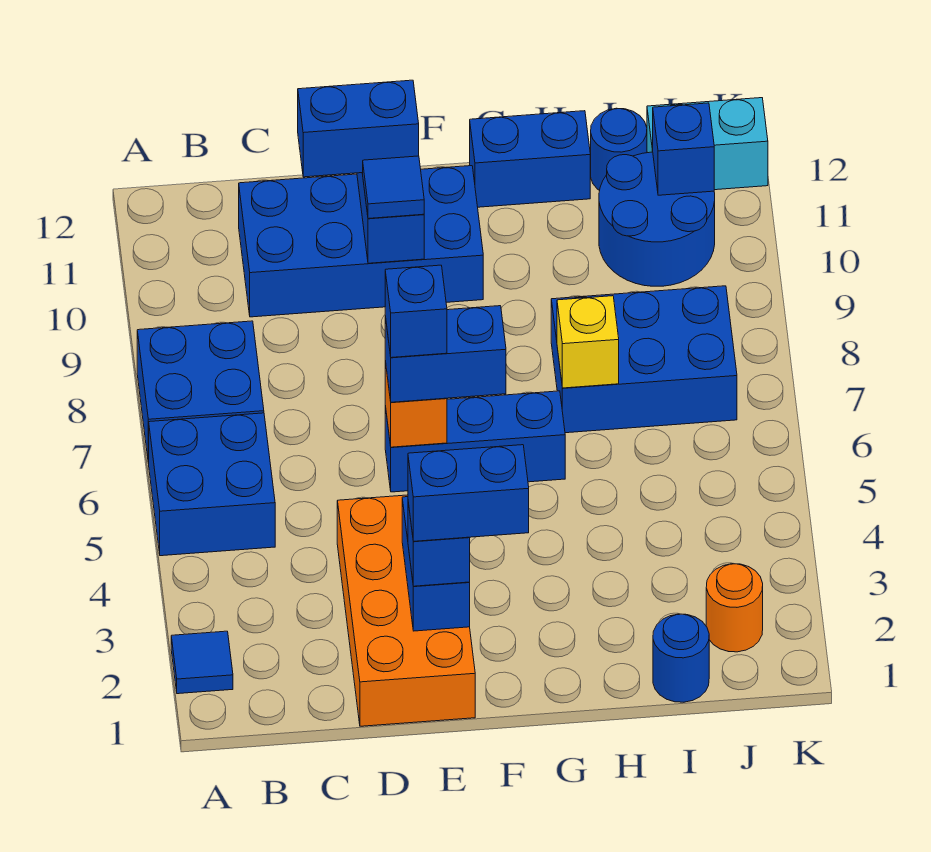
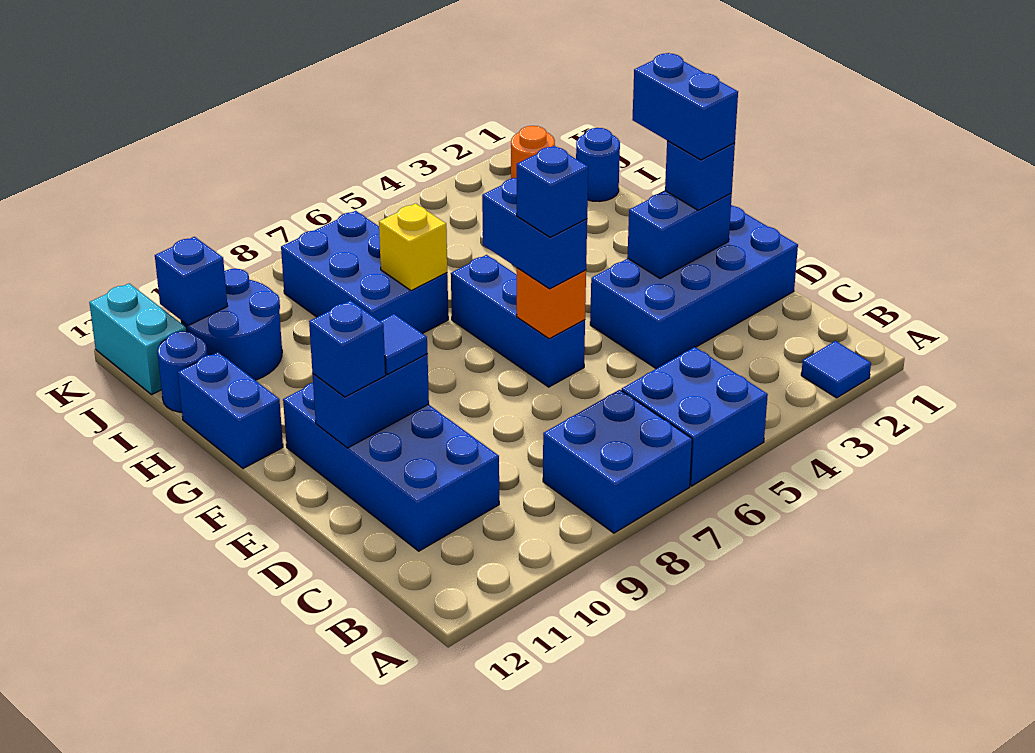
orange 2x4 brick [337,495,475,726] -> blue 2x4 brick [590,205,798,369]
blue 1x2 brick [298,80,419,177] -> blue 1x1 brick [309,300,386,397]

